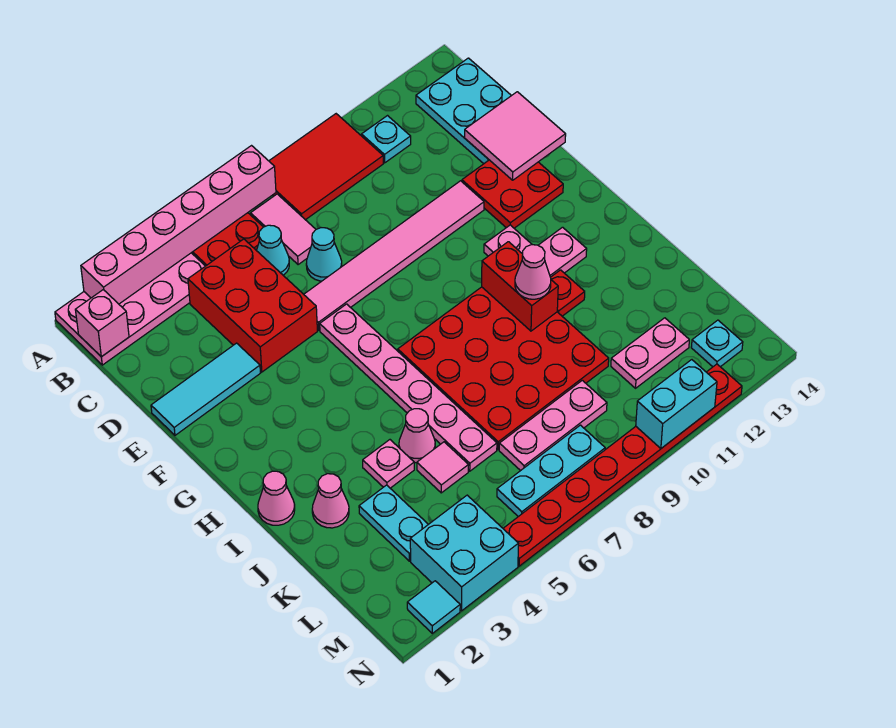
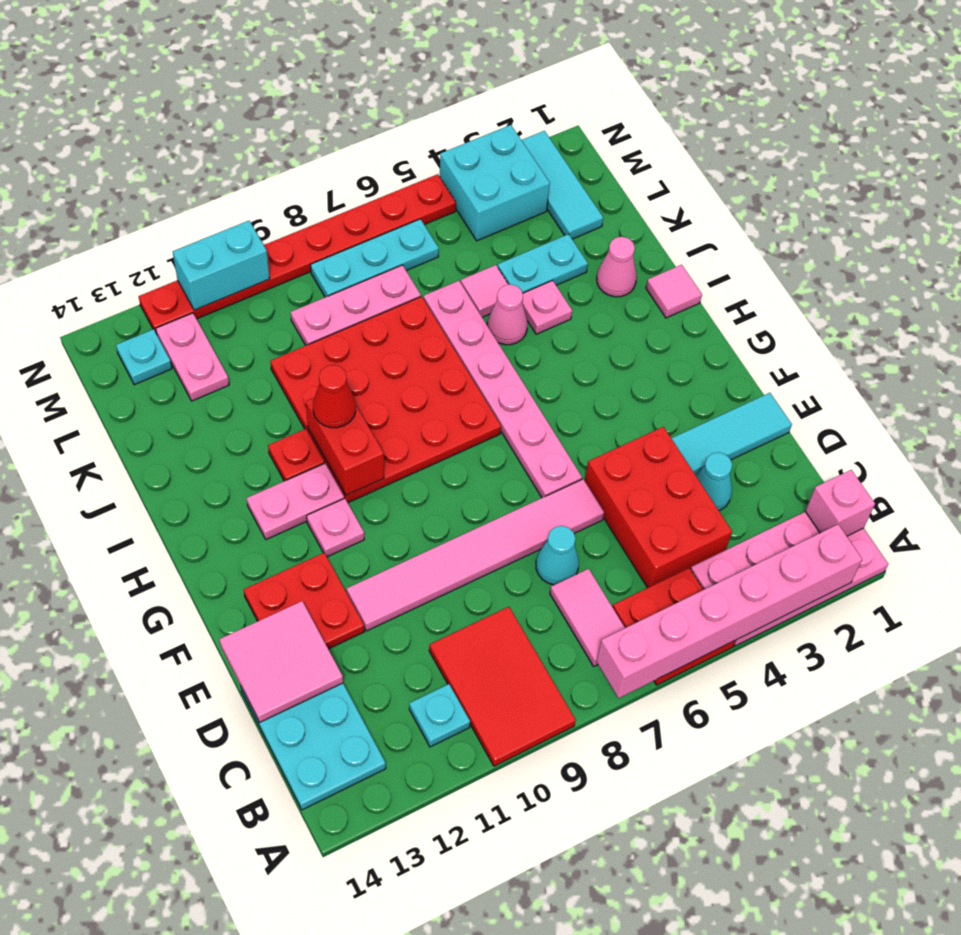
red 2x3 tile [269,114,383,220] -> red 2x3 tile turned to [429,607,576,766]
cyan 1x1 cone [257,225,289,275] -> cyan 1x1 cone moved to [696,452,732,510]
pink 1x1 cone [258,471,295,525] -> pink 1x1 tile [646,265,702,318]
pink 1x1 cone [515,245,551,299] -> red 1x1 cone [313,365,356,428]
cyan 1x2 plate [359,485,428,561] -> cyan 1x2 plate turned to [498,234,588,293]
pink 1x2 plate [611,318,689,388] -> pink 1x2 plate turned to [156,313,229,401]
cyan 1x1 tile [407,581,460,633] -> cyan 1x3 tile [522,131,603,239]

